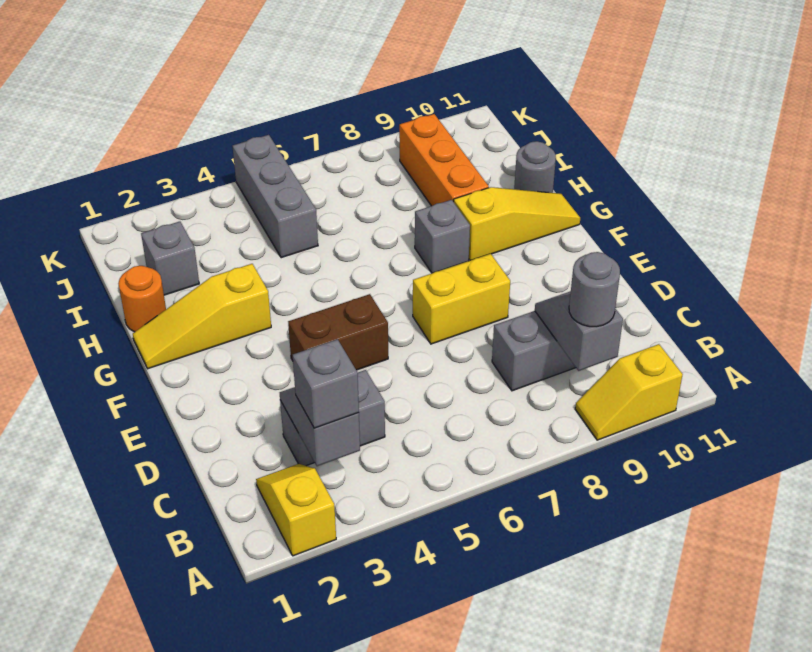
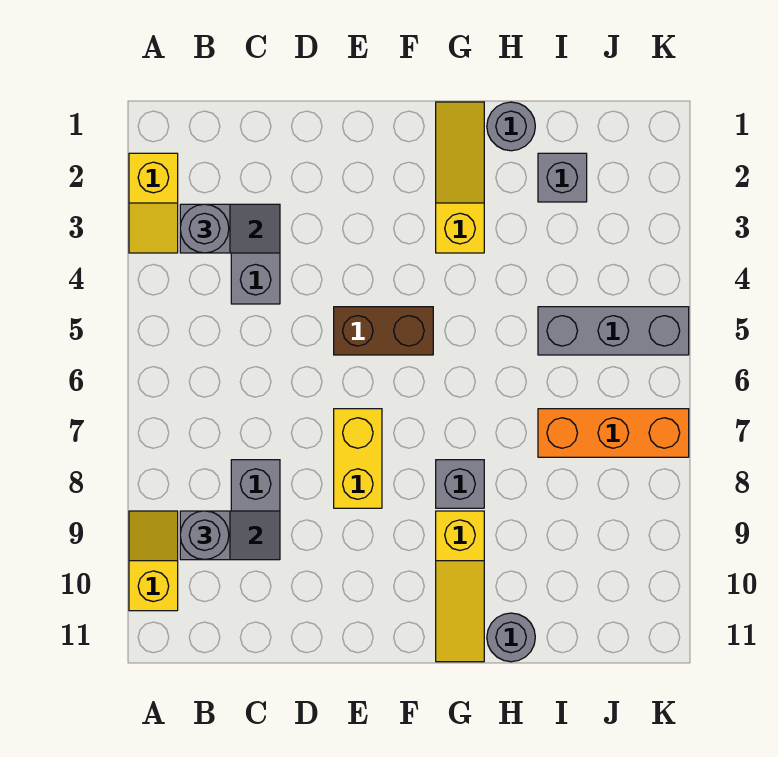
yellow 1x2 slope [256,464,336,556] -> yellow 1x2 slope turned to [129,153,178,253]
grey 1x1 brick [293,339,359,428] -> grey 1x1 round brick [180,204,229,253]
brown 1x2 brick [288,294,388,370] -> brown 1x2 brick turned to [334,307,433,355]
orange 1x1 round brick [118,266,166,332] -> grey 1x1 round brick [487,102,535,151]
orange 1x3 brick [399,114,489,206] -> orange 1x3 brick moved to [538,409,689,457]

